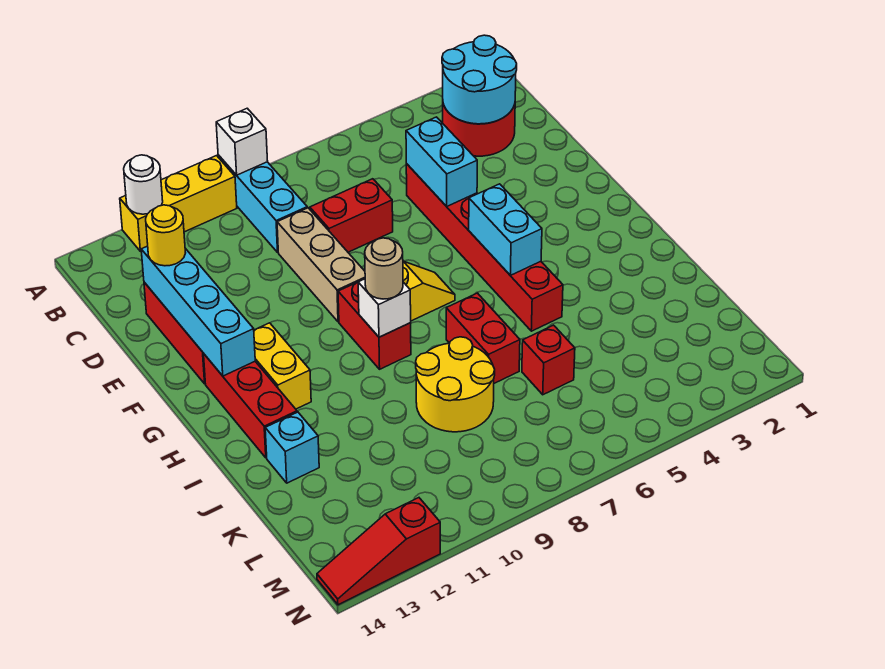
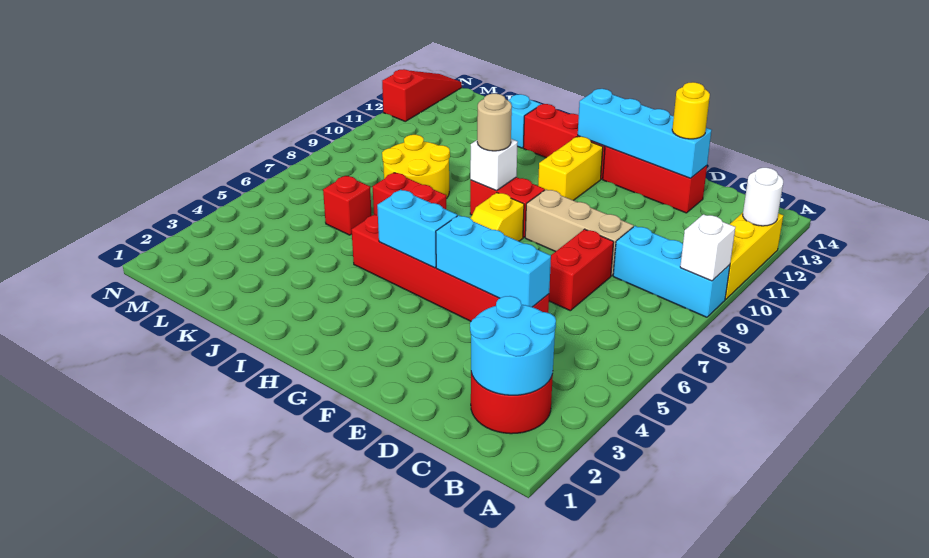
cyan 1x2 brick [406,117,477,206] -> cyan 1x3 brick [436,215,551,307]
yellow 1x2 brick [254,323,311,409] -> yellow 1x2 brick turned to [538,137,603,200]

